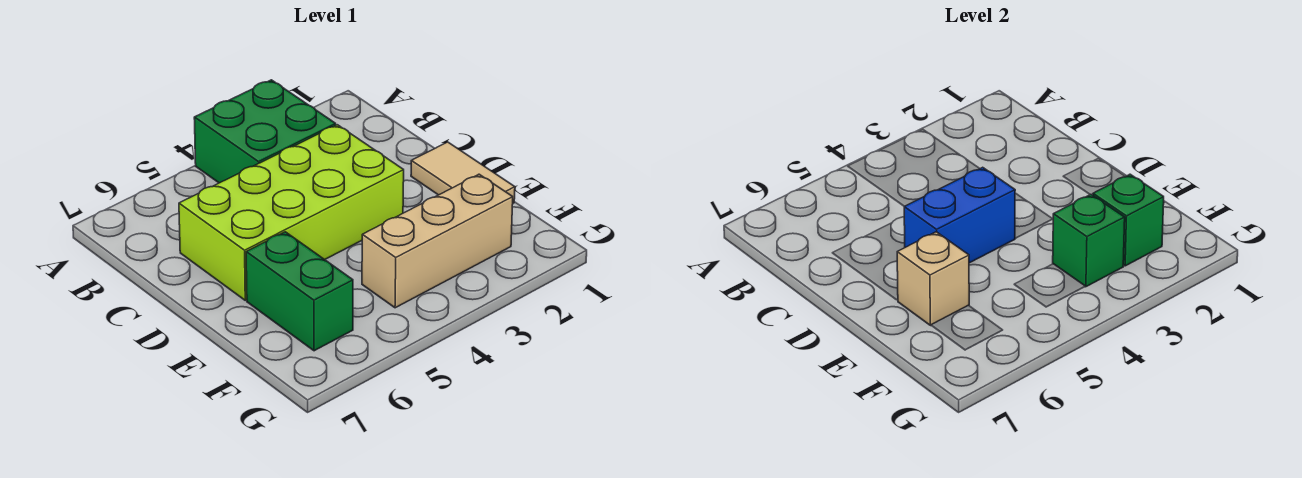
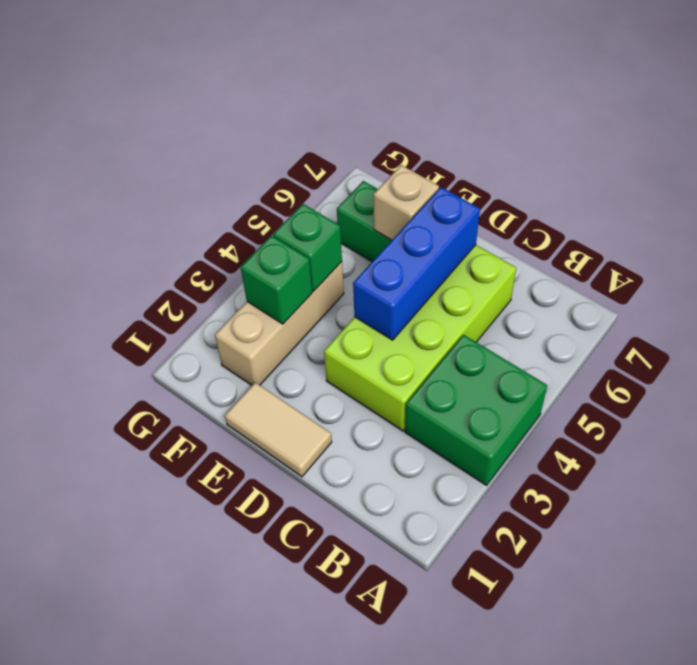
blue 1x2 brick [904,167,1015,263] -> blue 1x3 brick [353,187,480,340]
green 1x1 brick [1093,174,1164,266] -> green 1x1 brick moved to [273,204,342,291]

